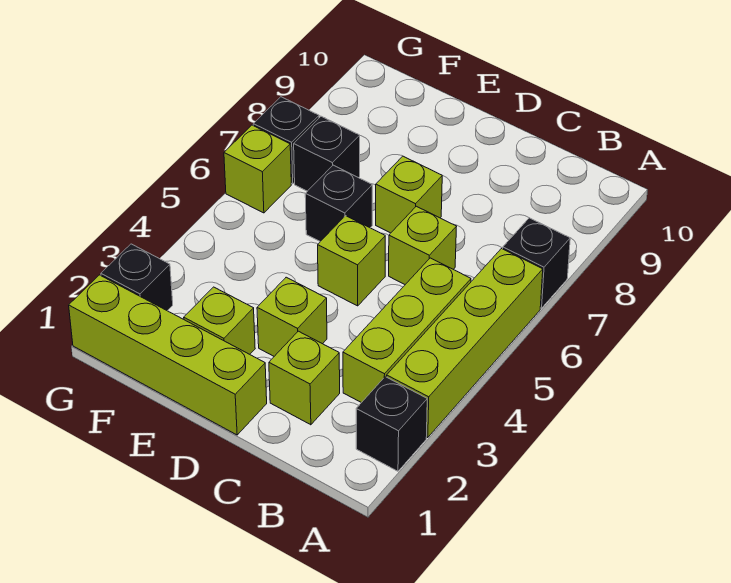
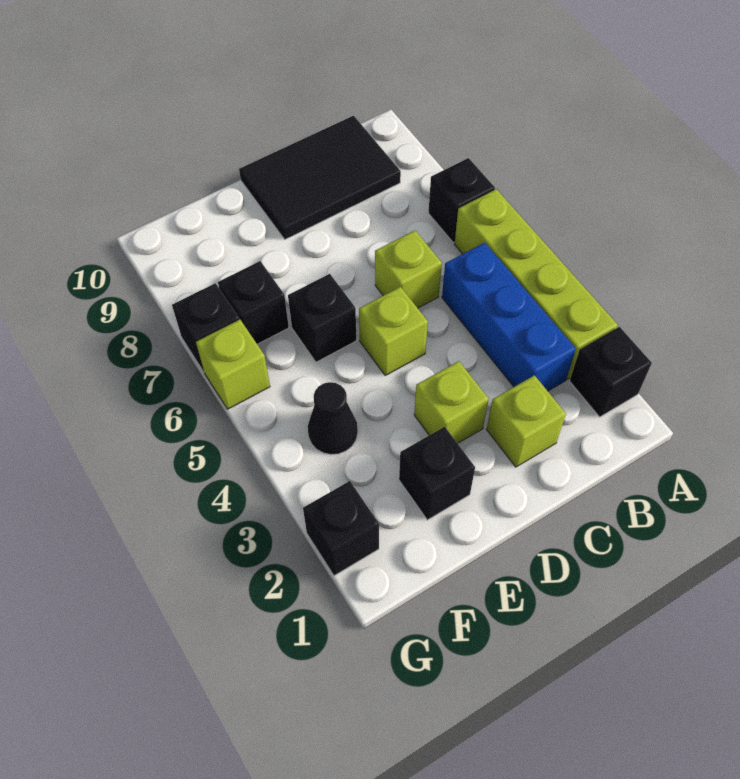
lime 1x3 brick [343,258,471,403] -> blue 1x3 brick [442,243,576,391]
none -> black 2x3 tile [239,116,401,239]
lime 1x4 brick [69,275,267,435] -> none
lime 1x1 brick [376,156,442,233] -> none
lime 1x1 brick [184,287,255,354] -> black 1x1 brick [399,427,475,520]
none -> black 1x1 cone [308,382,358,454]

